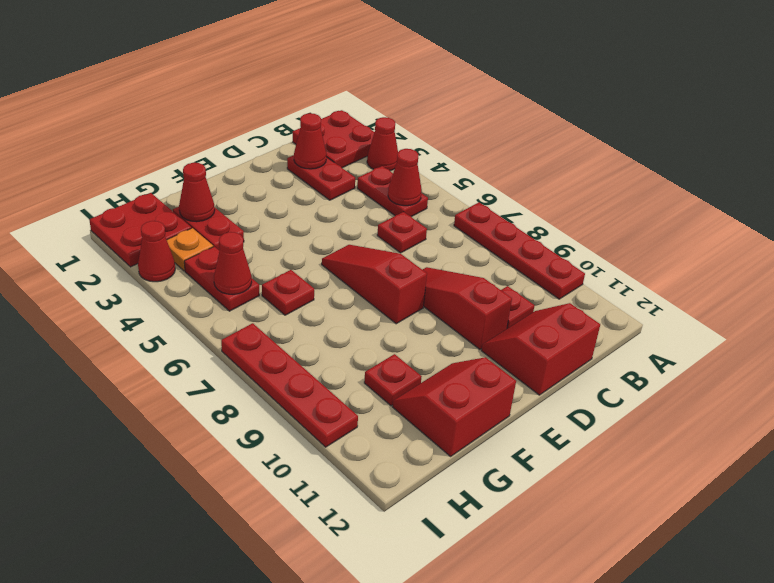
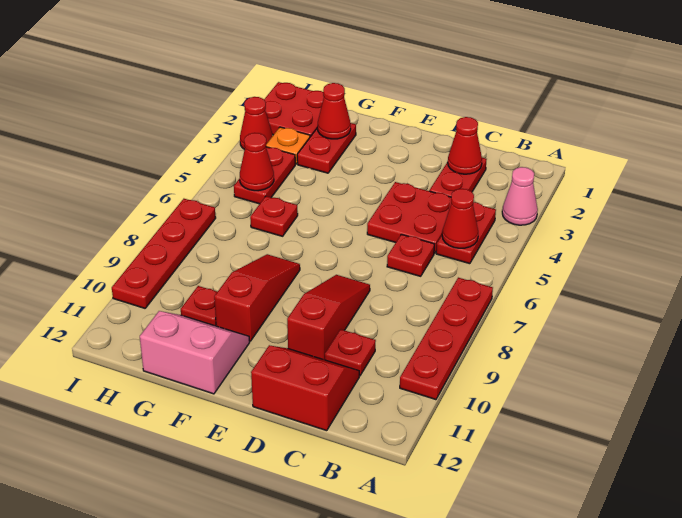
red 2x2 plate [293,110,374,168] -> red 2x2 plate moved to [367,182,451,254]
red 1x1 cone [367,117,398,171] -> pink 1x1 cone [502,167,538,225]
red 1x3 slope [322,245,427,324] -> red 1x3 slope moved to [214,254,300,341]
red 2x2 slope [392,357,516,456] -> pink 2x2 slope [140,311,250,394]

